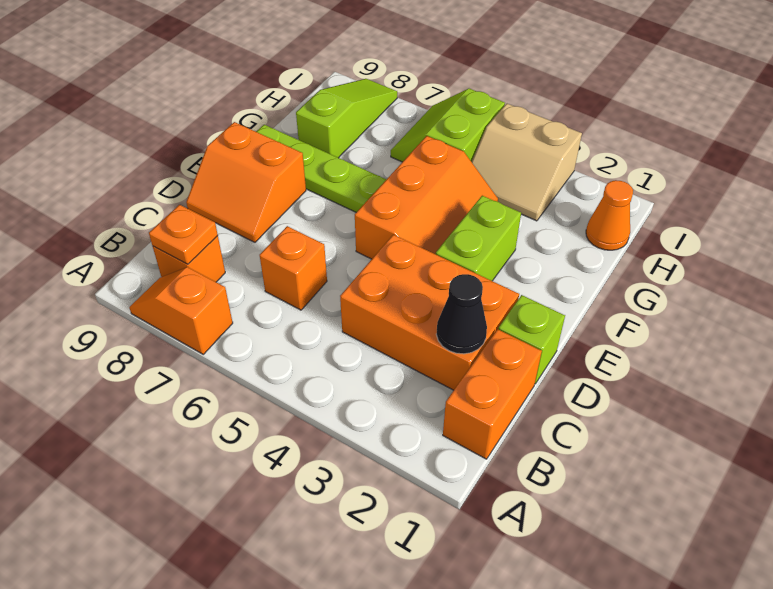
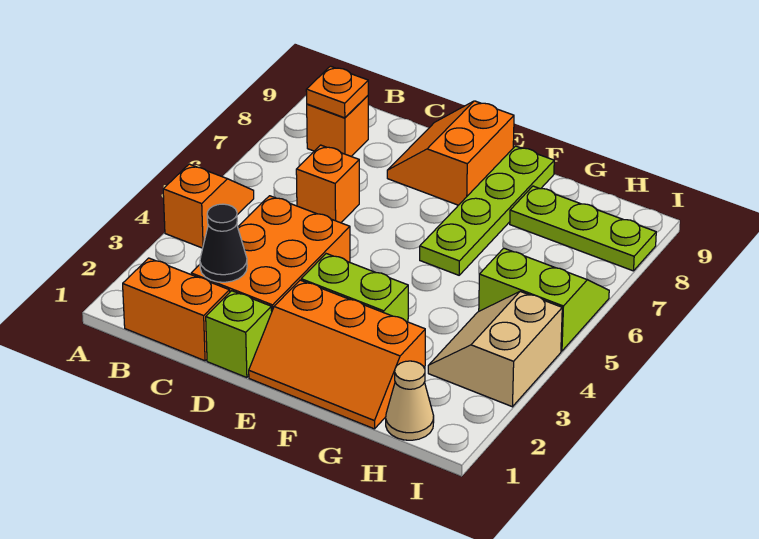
orange 1x2 slope [129,267,233,354] -> orange 1x2 slope moved to [163,164,254,248]
orange 2x3 slope [355,136,498,259] -> orange 2x3 slope moved to [249,280,425,429]
lime 1x3 slope [296,79,397,158] -> lime 1x3 plate [510,186,656,271]
orange 1x1 cone [586,180,633,250] -> tan 1x1 cone [386,361,434,440]

